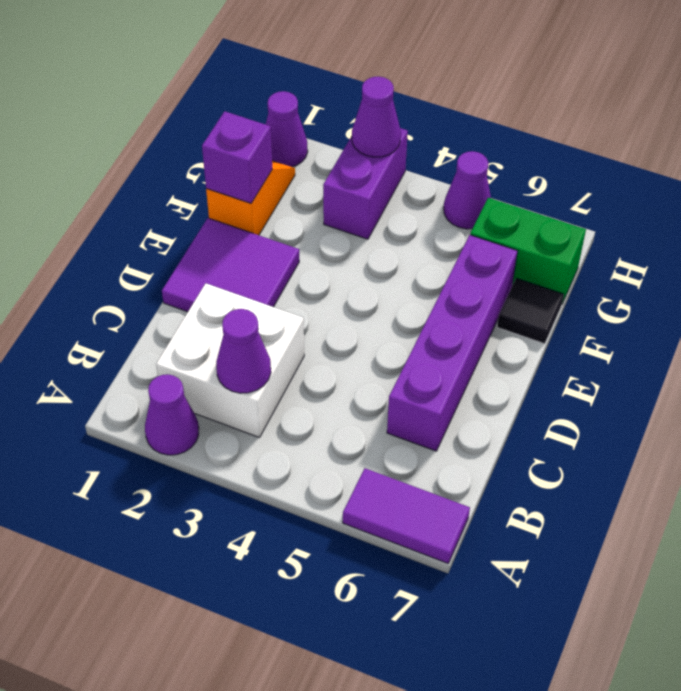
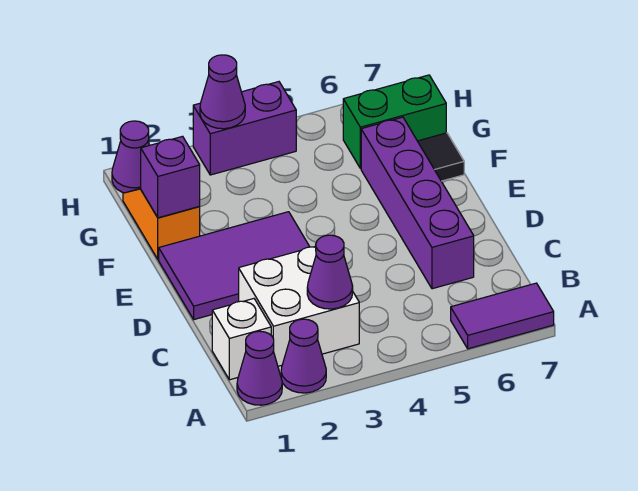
none -> white 1x1 brick [212,299,271,380]
purple 2x2 tile [162,218,299,312] -> purple 2x3 tile [159,212,310,320]
purple 1x2 brick [323,128,408,239] -> purple 1x2 brick turned to [193,82,296,175]
purple 1x1 cone [444,151,491,229] -> purple 1x1 cone moved to [237,331,282,405]

